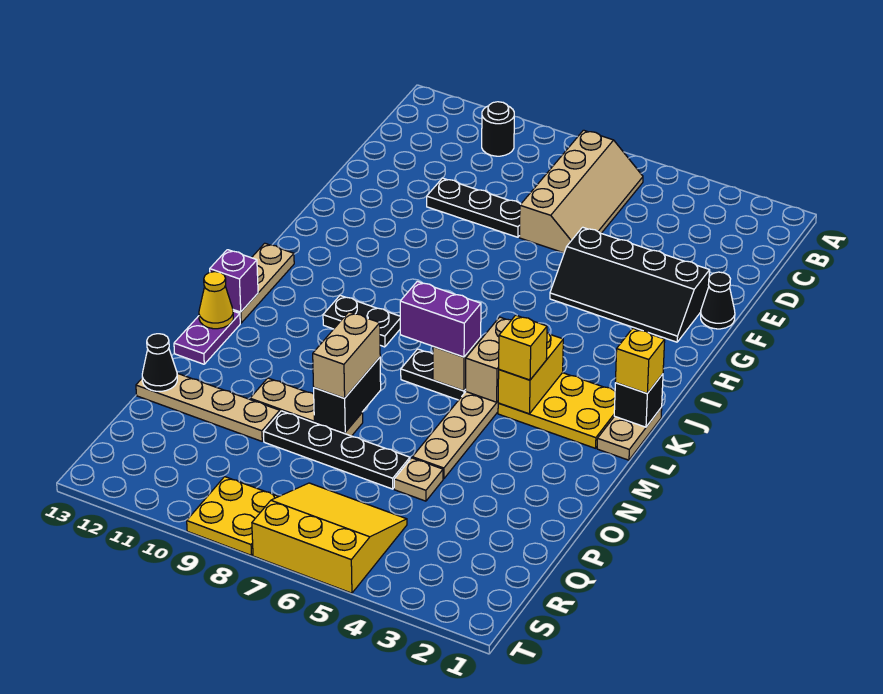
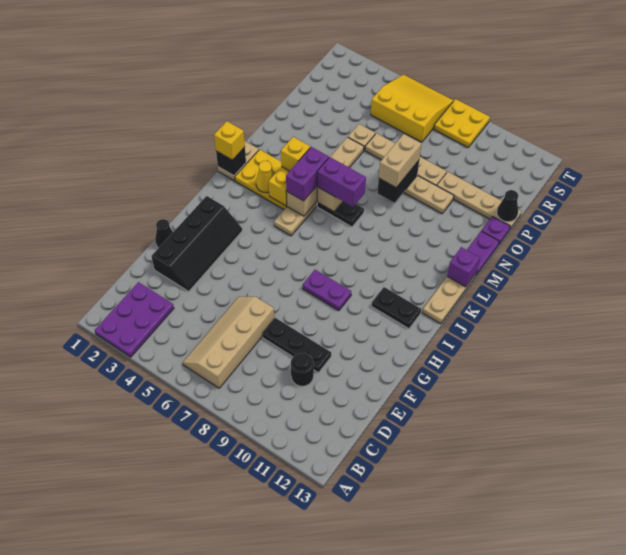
none -> purple 2x3 plate [95,282,174,357]
black 1x1 round brick [482,102,514,156] -> black 1x1 round brick moved to [291,353,314,386]
black 2x4 slope [550,227,710,342] -> black 2x4 slope turned to [151,196,242,291]
none -> purple 1x2 plate [303,270,351,311]
none -> purple 1x2 brick [286,147,329,201]
black 1x2 plate [323,296,400,347] -> black 1x2 plate moved to [372,287,421,329]
yellow 1x1 cone [199,272,233,329] -> yellow 1x1 cone moved to [256,161,274,193]
none -> purple 1x1 plate [482,216,510,244]
black 1x4 plate [264,411,410,489] -> tan 1x4 plate [365,133,447,186]
yellow 3x3 slope [252,483,407,593] -> yellow 3x3 slope turned to [371,75,454,142]

